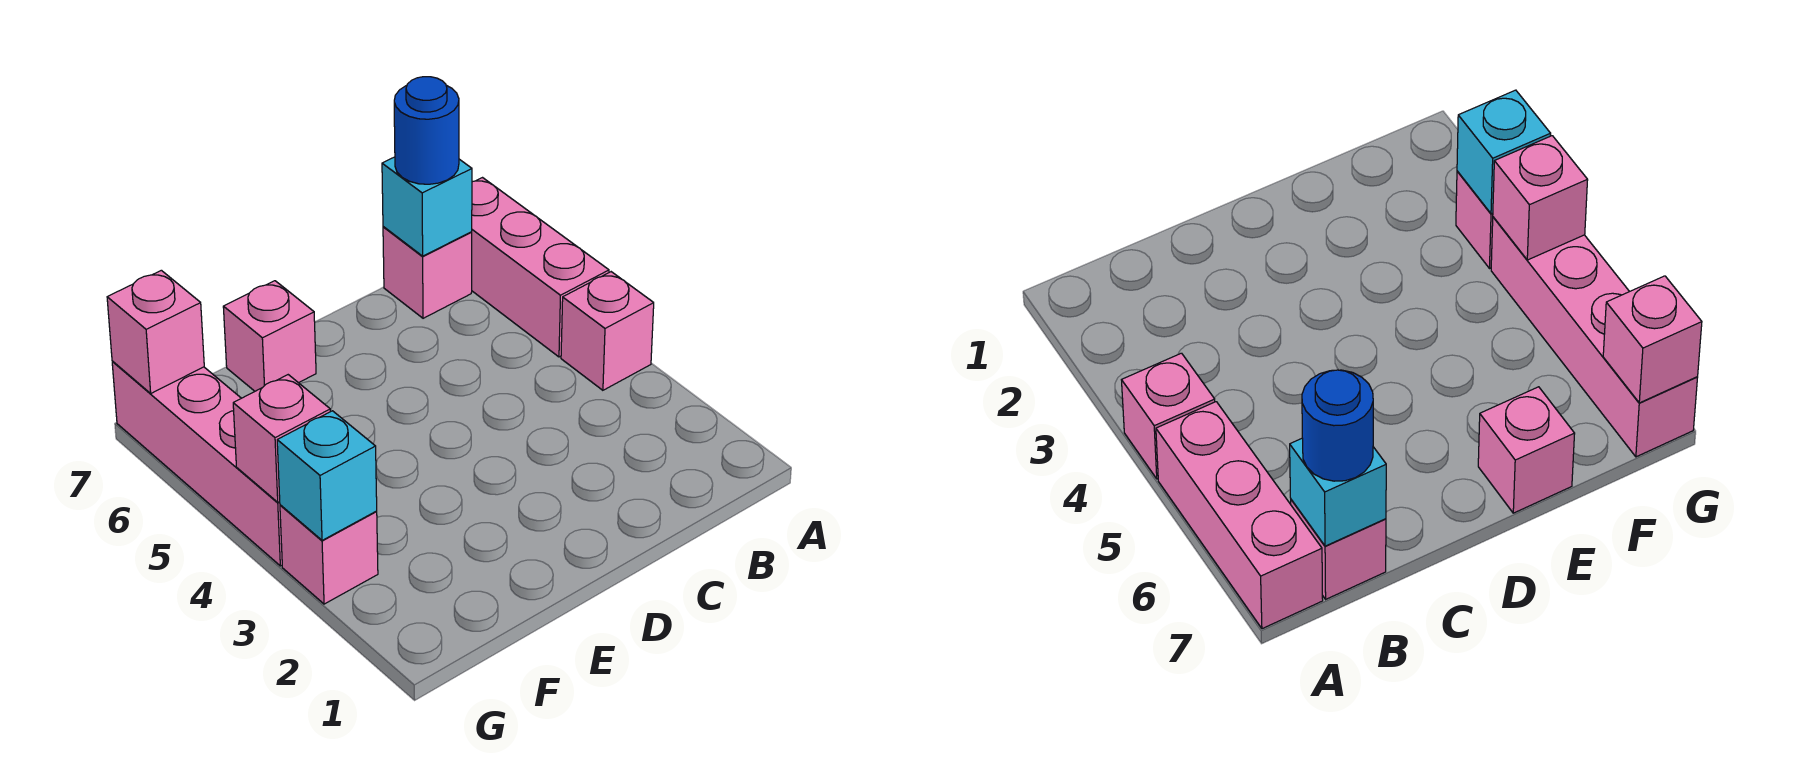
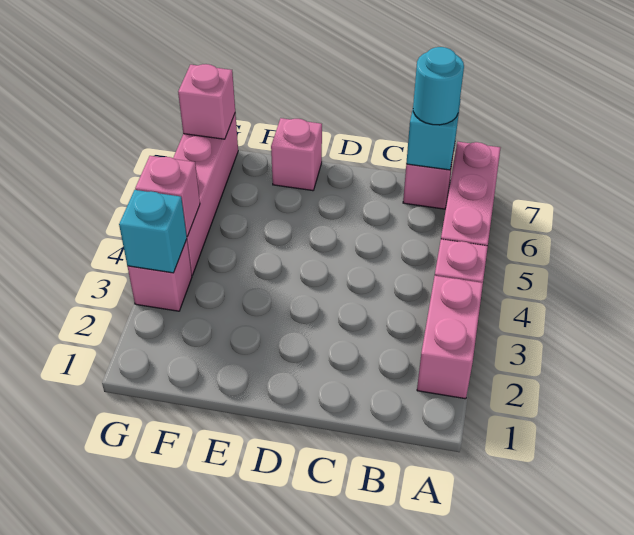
none -> pink 1x2 brick [417,276,483,399]
blue 1x1 round brick [394,77,459,184] -> cyan 1x1 round brick [413,47,464,125]

